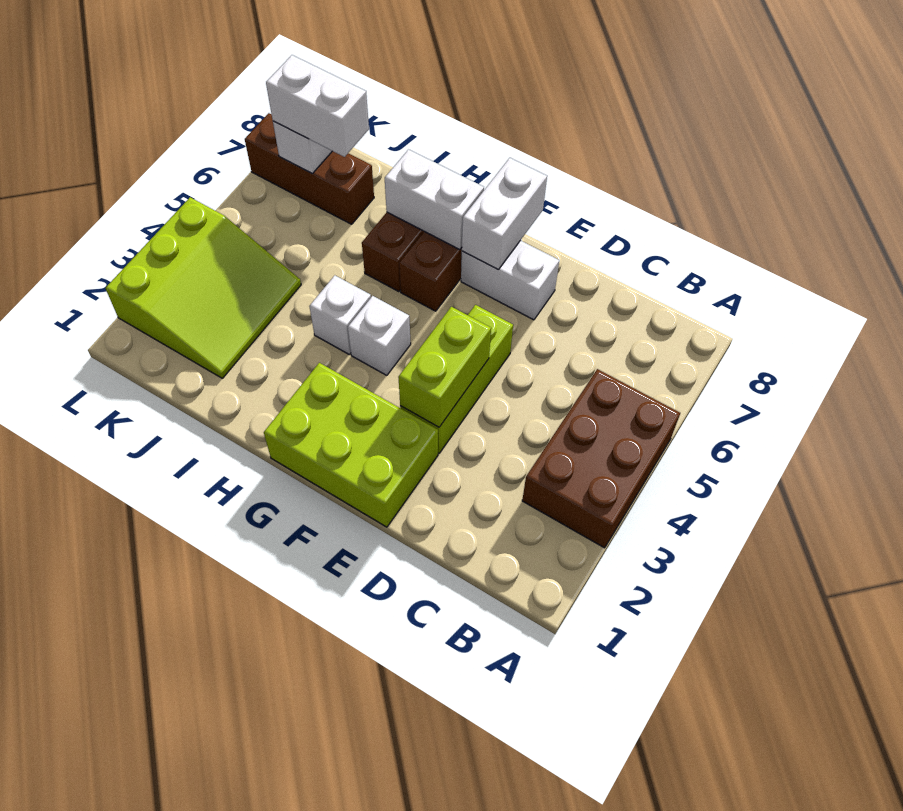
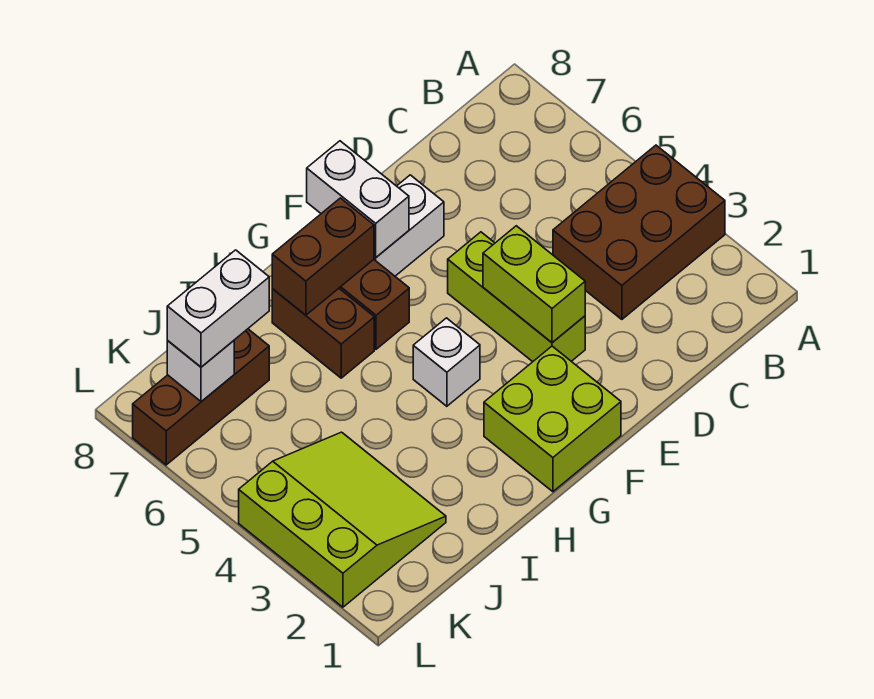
brown 2x3 brick [522,369,680,548] -> brown 2x3 brick turned to [553,145,725,319]
lime 2x3 brick [264,363,438,527] -> lime 2x2 brick [484,346,621,492]
white 1x2 brick [385,149,484,250] -> brown 1x2 brick [272,198,374,315]
white 1x1 brick [309,276,371,354] -> none

